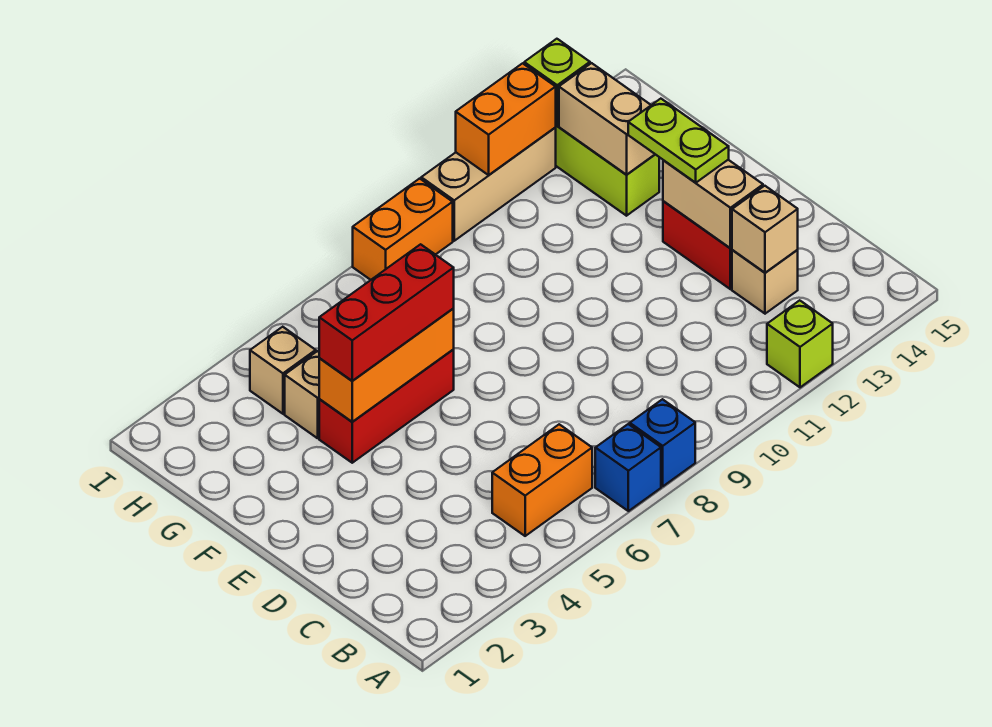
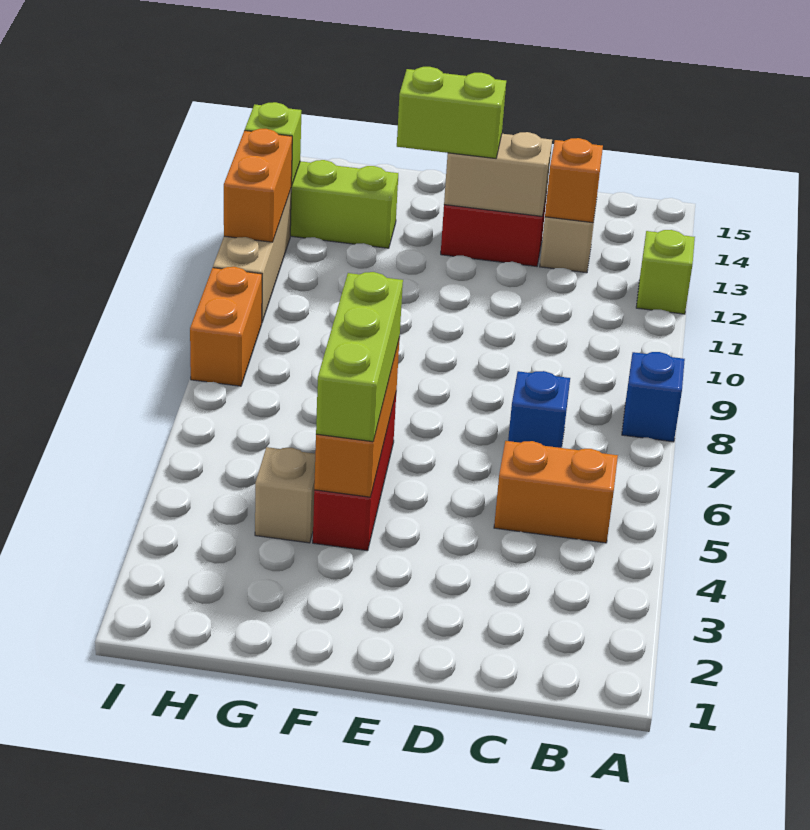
blue 1x1 brick [595,424,661,511] -> blue 1x1 brick moved to [508,371,570,448]
orange 1x2 brick [492,424,592,536] -> orange 1x2 brick turned to [494,441,618,543]
tan 1x1 brick [732,186,798,273] -> orange 1x1 brick [545,138,603,223]
lime 1x2 plate [628,99,729,183] -> lime 1x2 brick [397,67,506,158]
red 1x3 brick [319,244,454,381] -> lime 1x3 brick [316,272,403,442]
tan 1x2 brick [559,63,655,175] -> none
tan 1x1 brick [250,327,316,414] -> none

